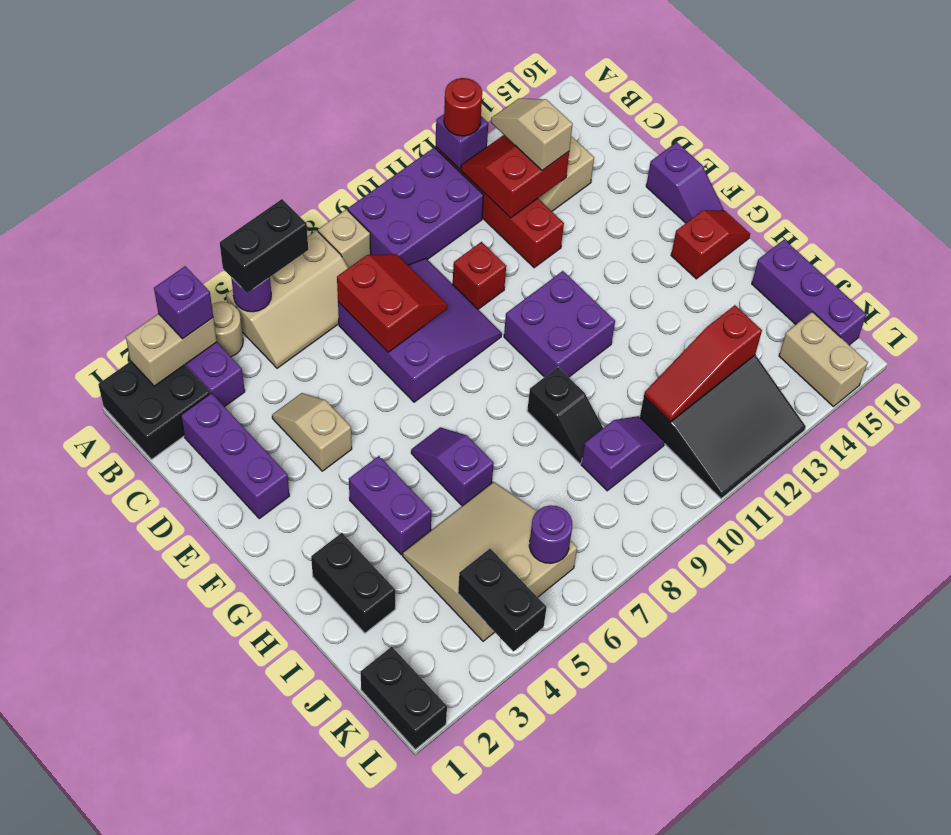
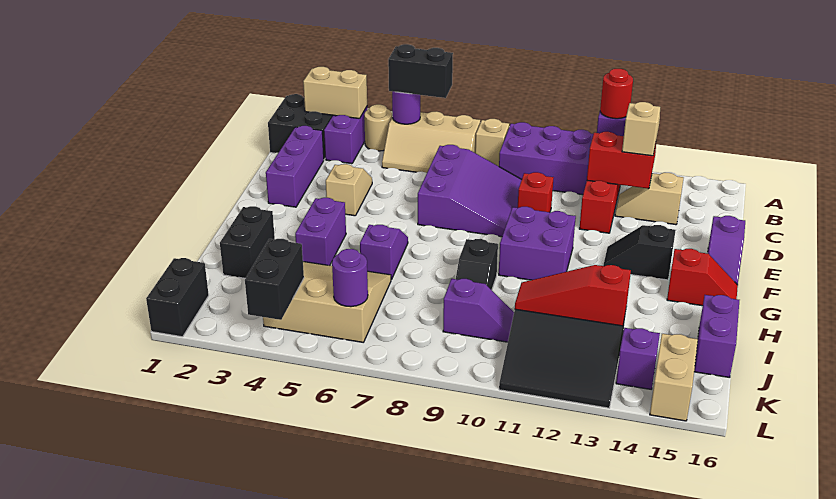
purple 1x1 brick [154,266,213,339] -> purple 1x1 brick moved to [616,328,660,389]
red 2x2 slope [337,254,447,352] -> none
none -> black 1x2 slope [603,225,676,280]
purple 1x3 brick [752,240,866,345] -> purple 1x2 brick [694,295,739,378]

